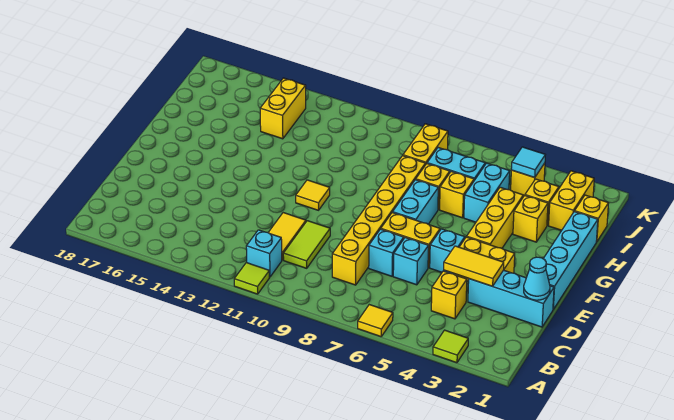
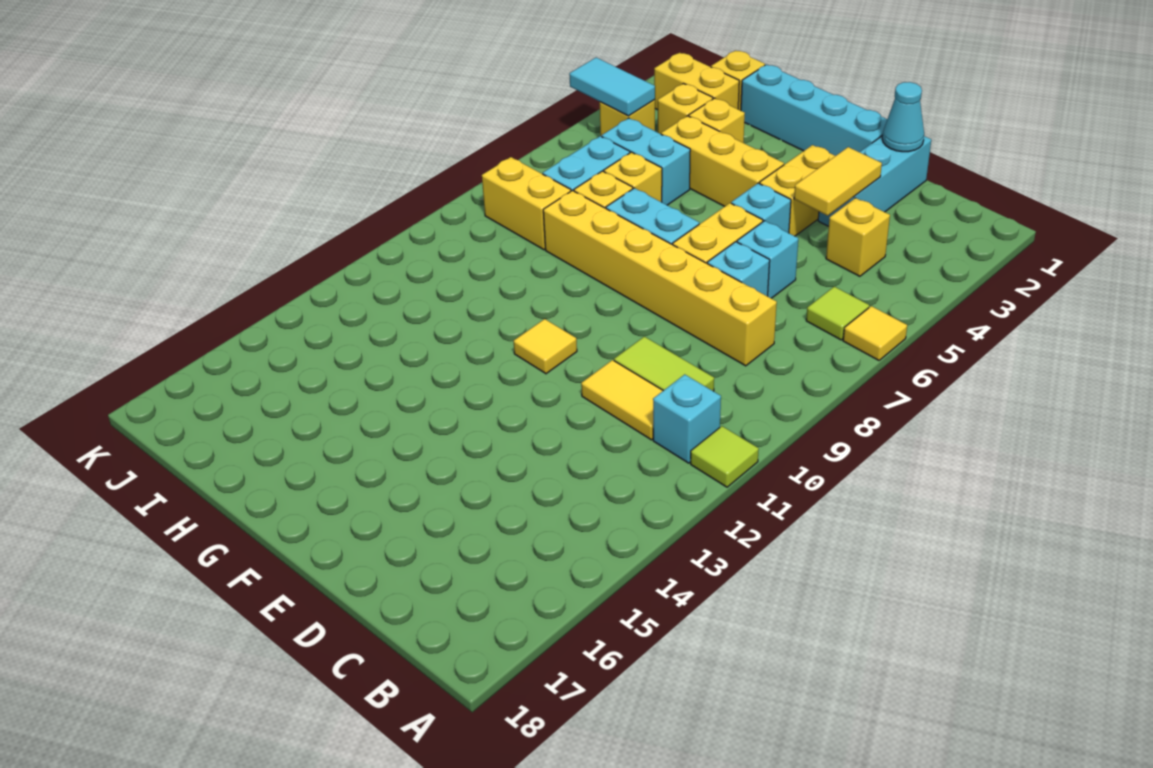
lime 1x1 tile [433,330,468,363] -> lime 1x1 tile moved to [806,287,869,340]
yellow 1x2 brick [260,78,306,139] -> none
cyan 1x1 tile [511,147,545,177] -> cyan 1x2 tile [569,58,655,116]

